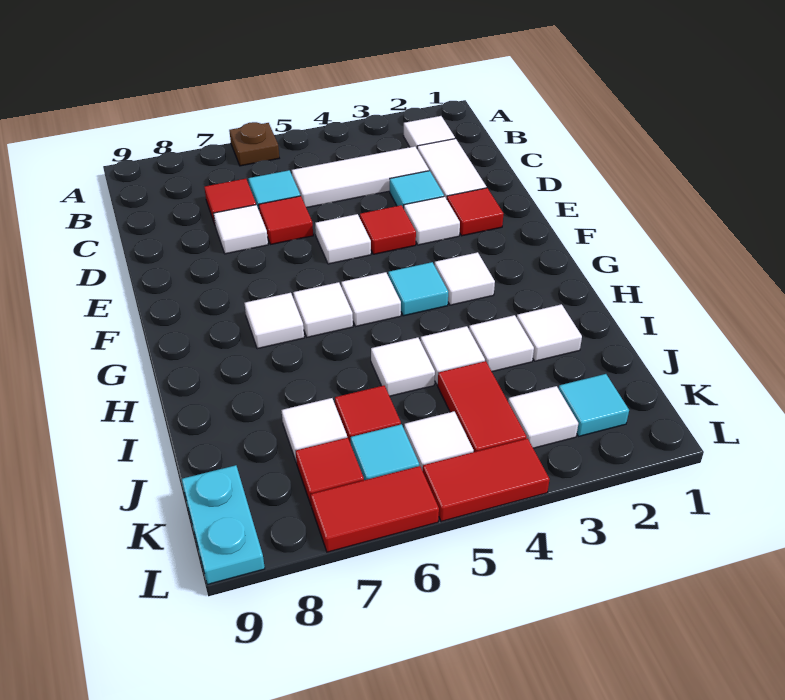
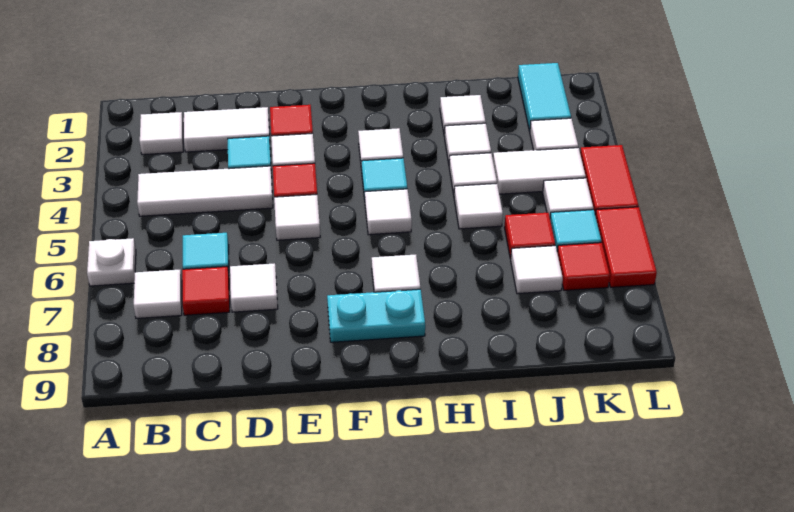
brown 1x1 plate [229,122,279,166] -> white 1x1 plate [87,238,136,286]
white 1x3 tile [292,146,429,208] -> white 1x3 tile turned to [137,166,273,216]
red 1x1 tile [259,196,313,244] -> none
white 1x1 tile [293,282,353,337] -> white 1x1 tile moved to [134,270,182,318]
red 1x2 tile [438,361,527,452] -> white 1x2 tile [493,148,586,194]
cyan 1x1 tile [559,374,629,436] -> cyan 1x2 tile [518,63,571,131]
cyan 1x2 plate [182,465,265,585] -> cyan 1x2 plate moved to [327,289,425,342]

